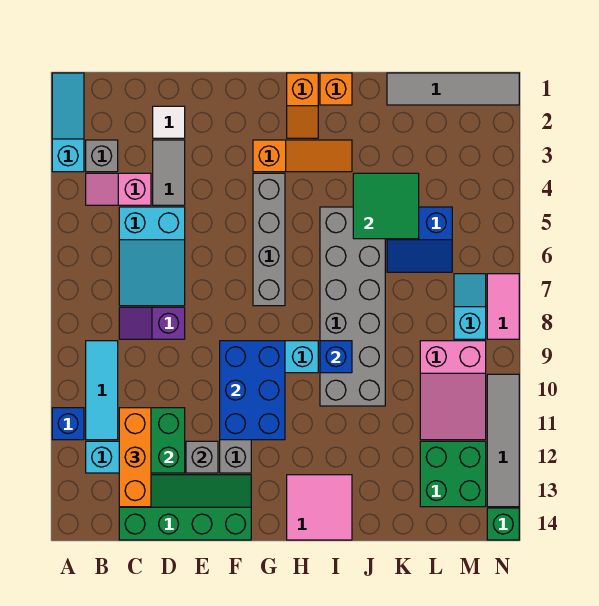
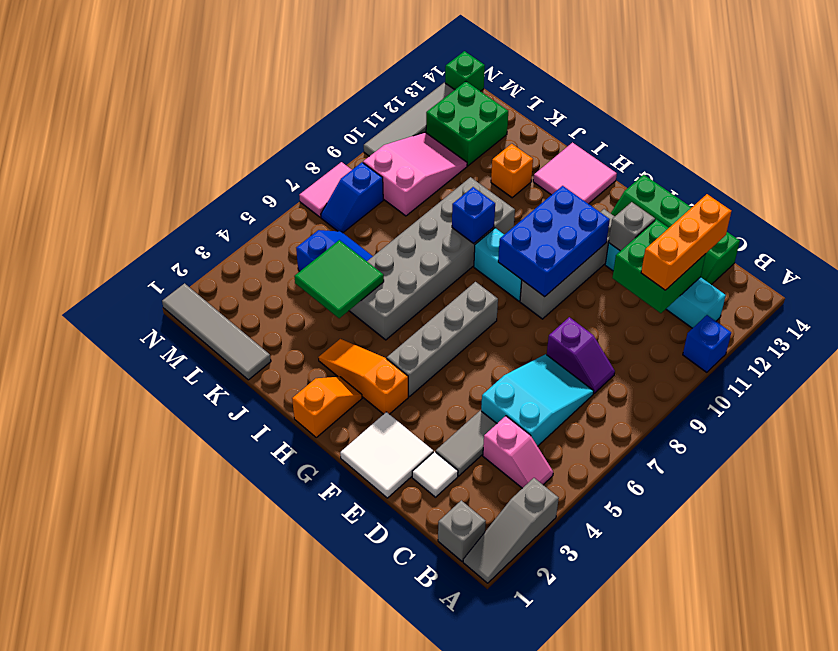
cyan 1x3 slope [52,73,84,172] -> grey 1x3 slope [463,478,559,583]
grey 1x1 brick [86,140,118,172] -> grey 1x1 brick moved to [438,500,486,561]
cyan 1x3 tile [86,341,118,440] -> none
none -> white 2x2 tile [340,412,433,498]
orange 1x1 brick [320,73,352,105] -> orange 1x1 brick moved to [491,144,533,198]
cyan 1x2 slope [454,274,486,339] -> blue 1x2 slope [321,162,383,233]

